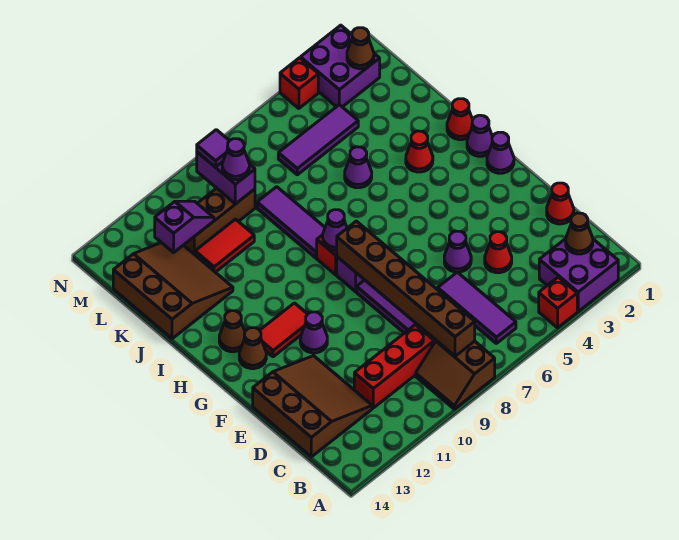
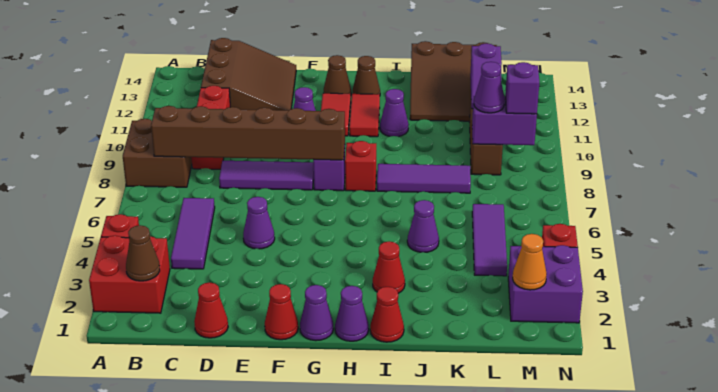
purple 2x2 brick [539,239,618,311] -> red 2x2 brick [89,236,170,313]
brown 2x2 slope [416,341,495,409] -> brown 2x2 brick [123,119,192,187]
purple 1x3 tile [438,272,516,343] -> purple 1x3 tile turned to [171,198,215,269]
brown 3x3 slope [253,356,372,457] -> brown 3x3 slope turned to [201,38,296,110]
red 1x1 cone [485,232,512,273] -> red 1x1 cone moved to [265,284,298,340]
purple 1x1 cone [323,210,347,251] -> purple 1x1 cone moved to [380,89,409,137]
red 1x2 tile [195,219,254,272] -> red 1x2 tile moved to [349,94,380,137]
brown 1x1 cone [347,28,374,69] -> orange 1x1 cone [513,234,547,290]
purple 1x1 tile [197,130,229,167] -> purple 1x1 brick [505,62,539,114]

